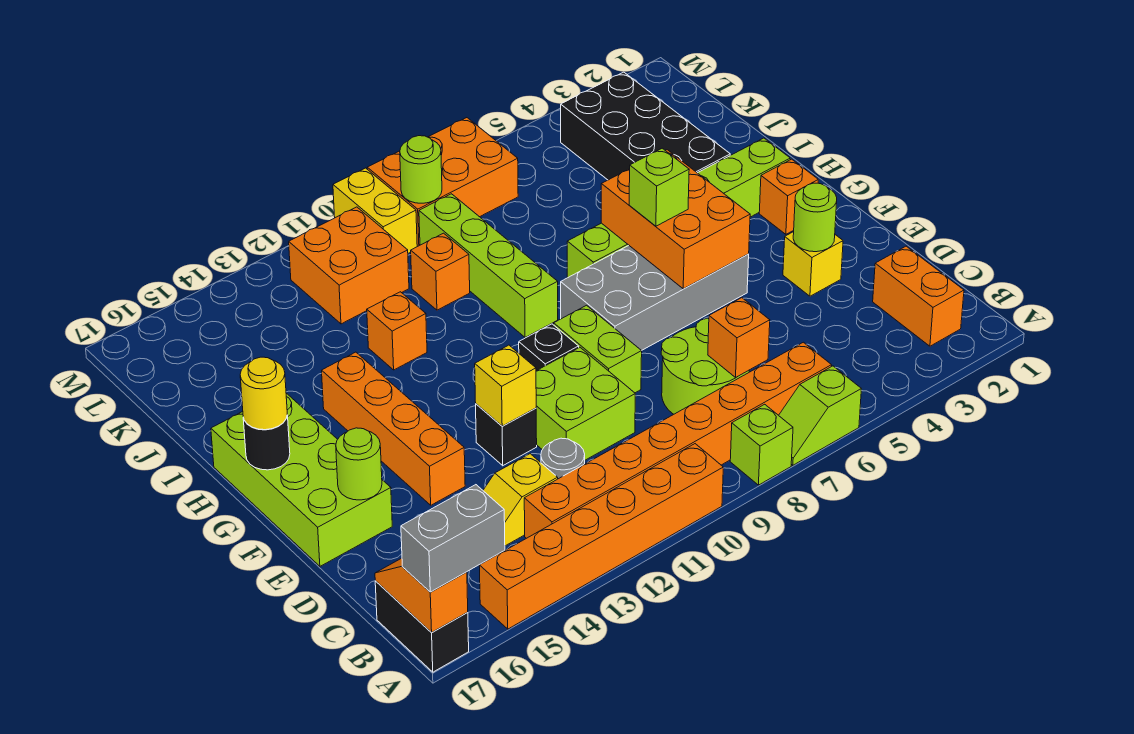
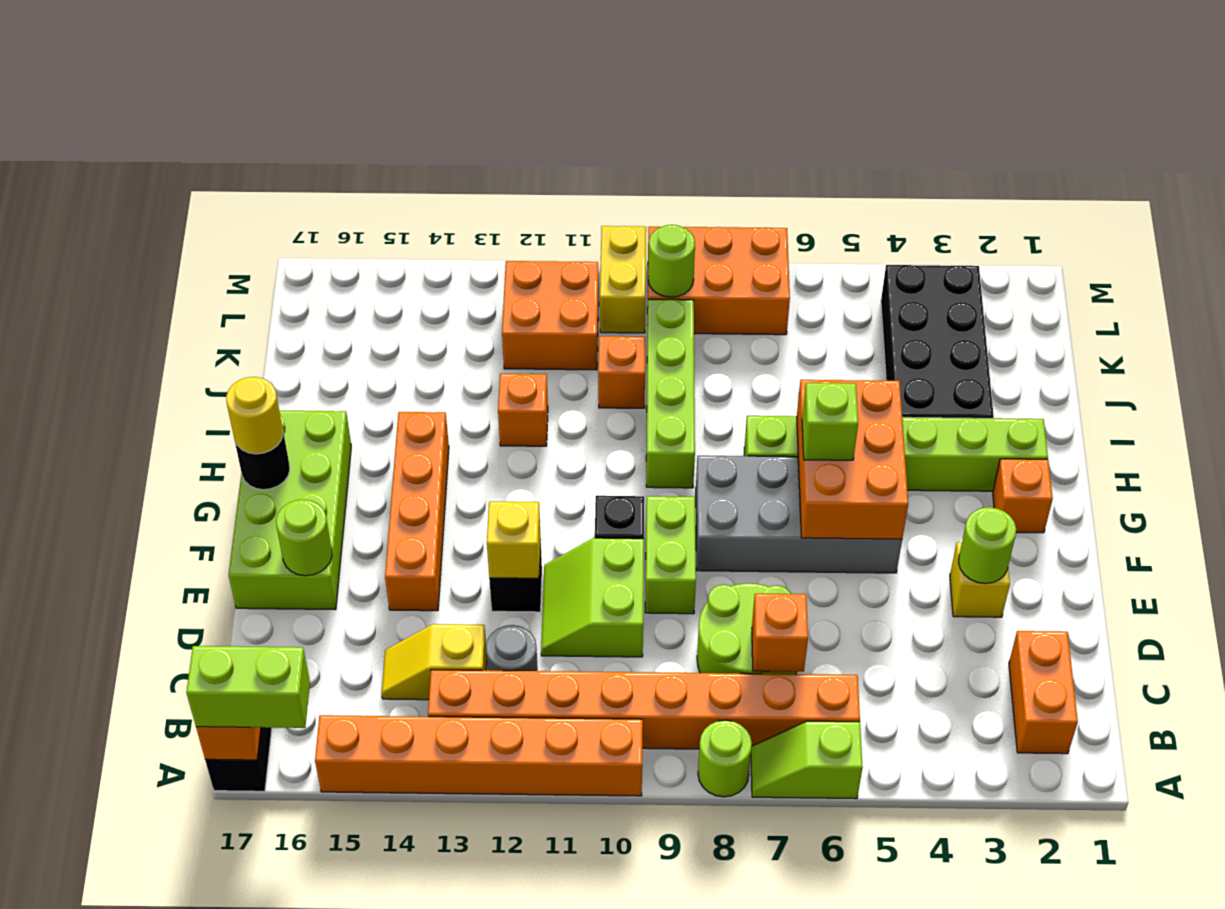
lime 1x1 brick [730,404,793,485] -> lime 1x1 round brick [698,720,752,797]
grey 1x2 brick [401,485,505,592] -> lime 1x2 brick [186,646,310,728]
lime 2x2 brick [536,347,635,460] -> lime 2x2 slope [541,538,644,657]

